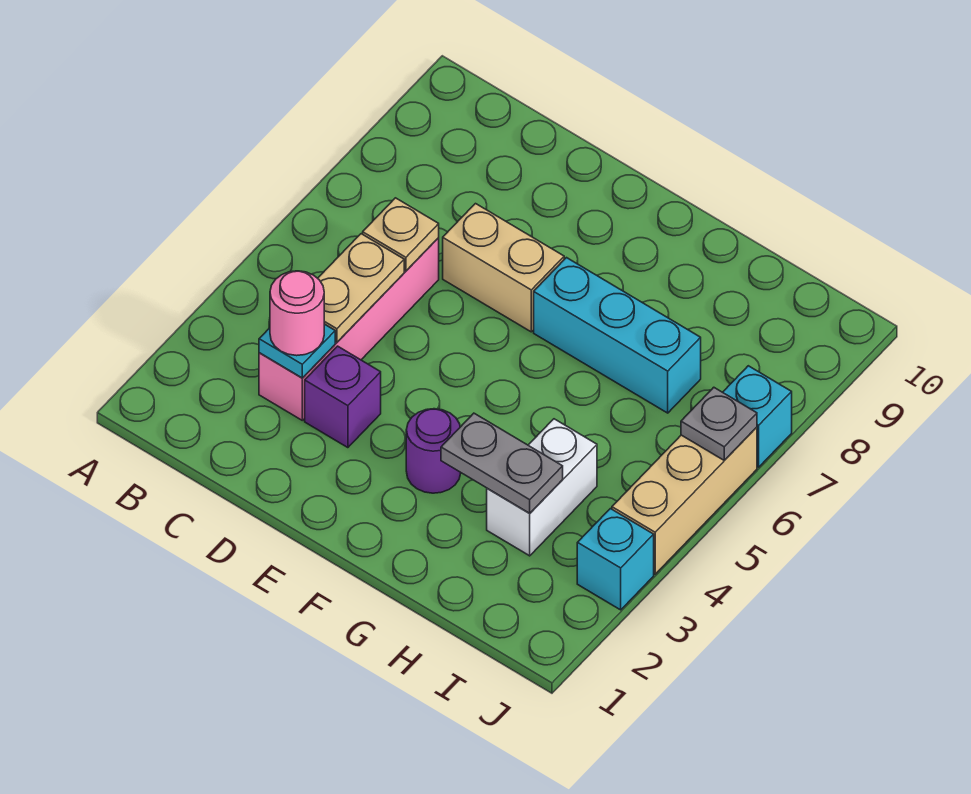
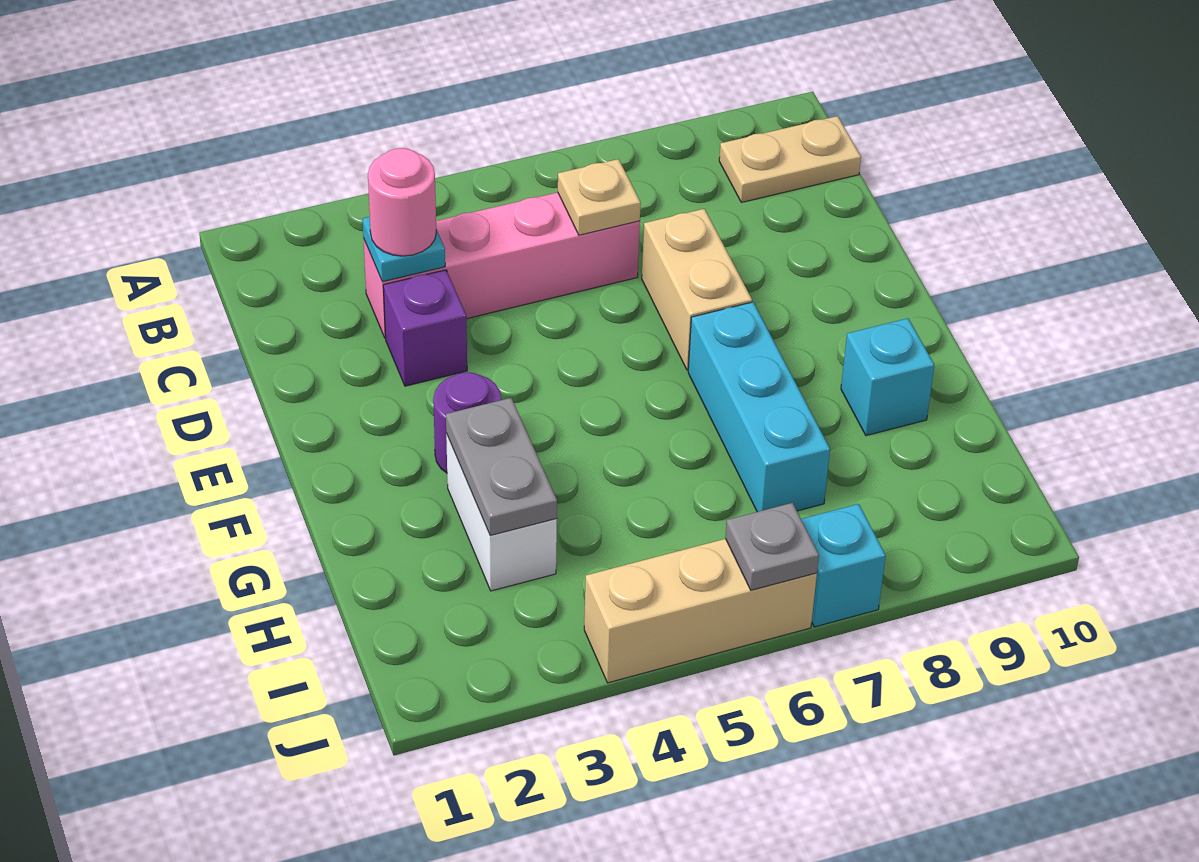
tan 1x2 plate [318,234,404,342] -> tan 1x2 plate moved to [719,116,861,202]
white 1x2 brick [487,419,597,556] -> white 1x2 brick turned to [446,434,557,591]
cyan 1x1 brick [577,509,654,610] -> cyan 1x1 brick moved to [841,318,934,436]

